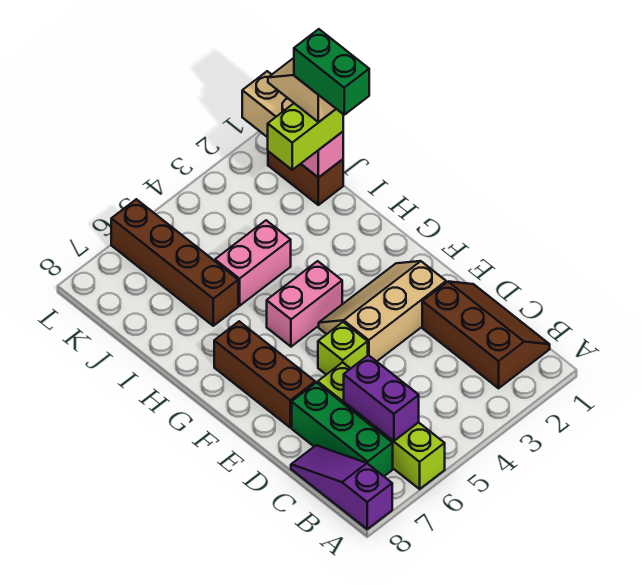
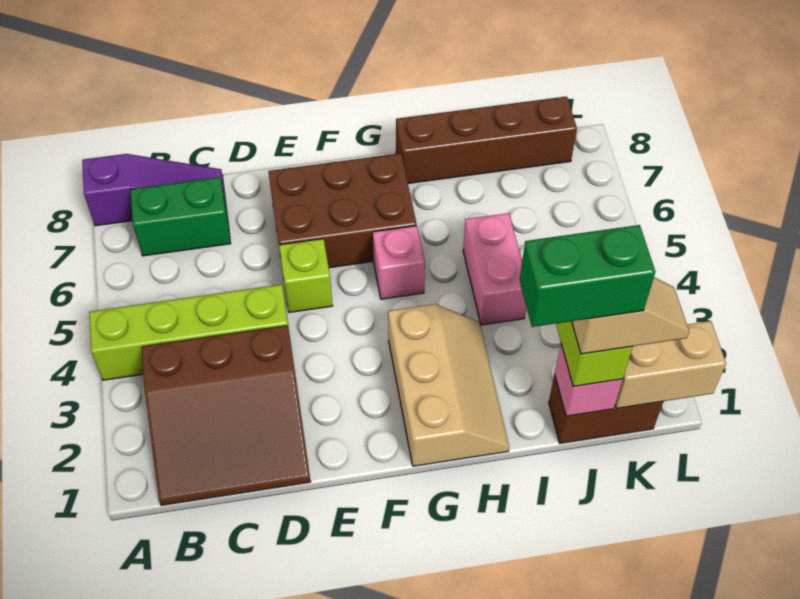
lime 1x4 brick [318,362,445,489] -> lime 1x4 brick moved to [89,285,288,380]
brown 2x3 slope [422,282,550,388] -> brown 3x3 slope [142,325,311,505]
purple 1x2 brick [344,355,419,441] -> none
green 1x3 brick [292,383,393,476] -> green 1x2 brick [130,177,231,256]
tan 2x3 slope [319,261,446,361] -> tan 2x3 slope moved to [388,304,509,466]
brown 1x3 brick [214,321,315,427] -> brown 2x3 brick [268,153,417,268]
pink 1x2 brick [267,261,342,347] -> pink 1x1 brick [373,226,425,299]
brown 1x4 brick [111,199,238,326] -> brown 1x4 brick moved to [396,96,577,183]

